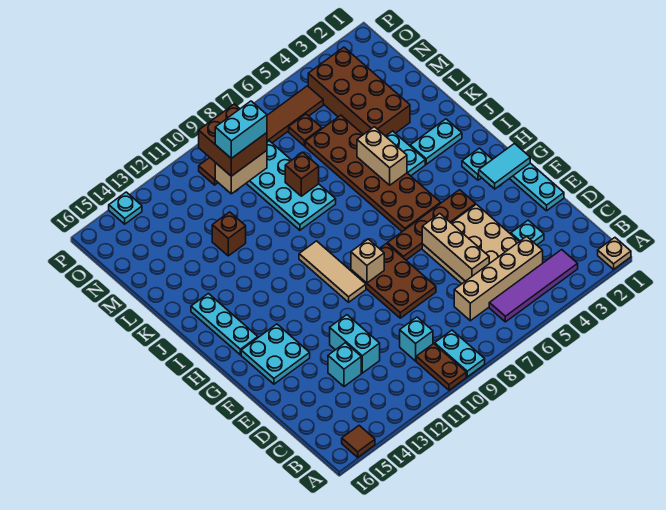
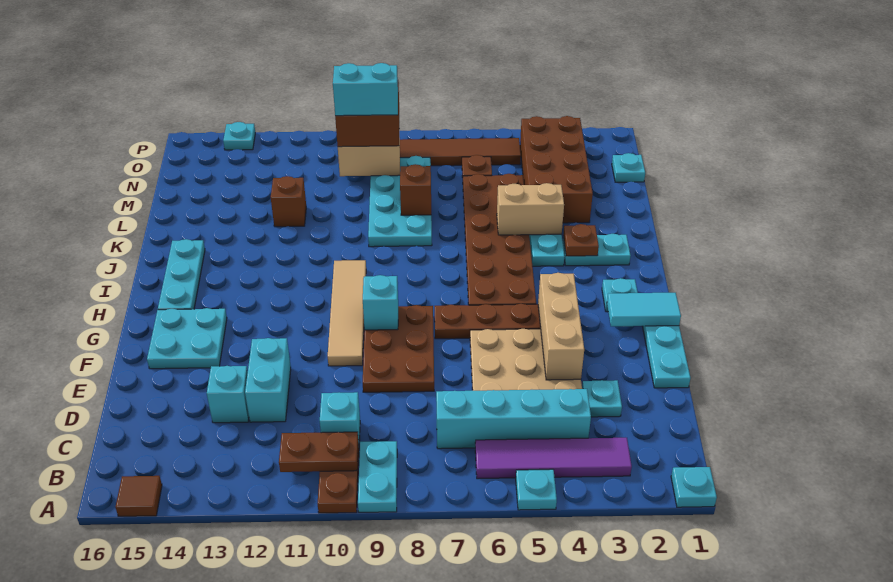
tan 1x1 plate [598,238,631,269] -> cyan 1x1 plate [671,467,717,507]
none -> cyan 1x1 plate [516,469,557,510]
none -> brown 1x2 plate [279,432,358,472]
tan 1x4 brick [454,236,543,321] -> cyan 1x4 brick [436,389,591,449]
tan 1x3 brick [422,214,489,281] -> tan 1x3 brick moved to [538,273,584,380]
tan 1x1 brick [351,239,384,283] -> cyan 1x1 brick [363,275,398,330]
tan 1x3 tile [299,241,366,302] -> tan 1x4 tile [328,260,366,366]
none -> brown 1x1 plate [563,224,599,256]
tan 1x2 brick [357,127,407,185] -> tan 1x2 brick turned to [497,183,564,235]
none -> cyan 1x1 plate [612,153,645,182]

